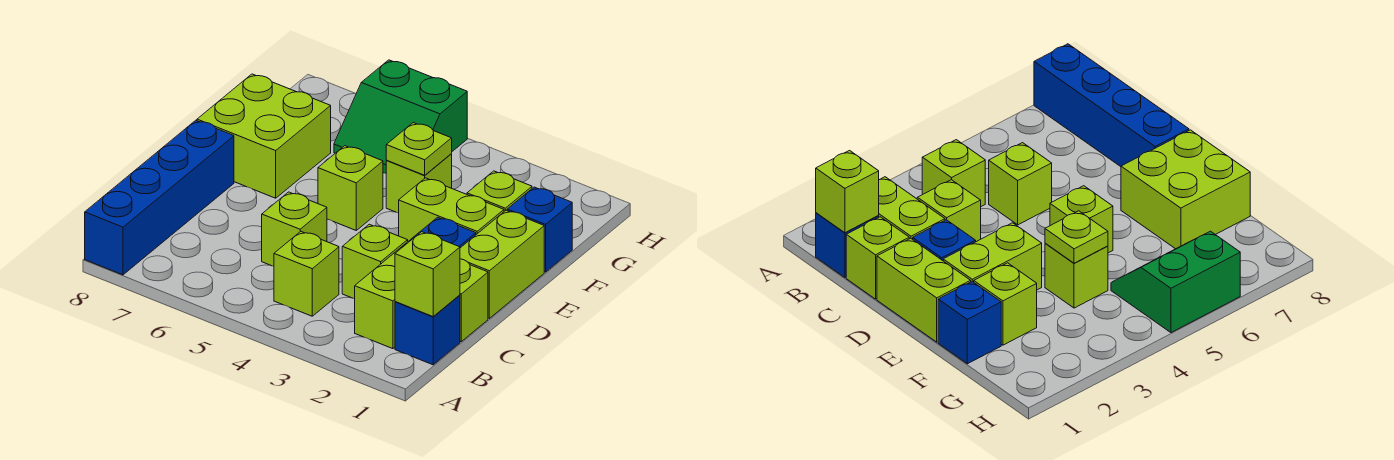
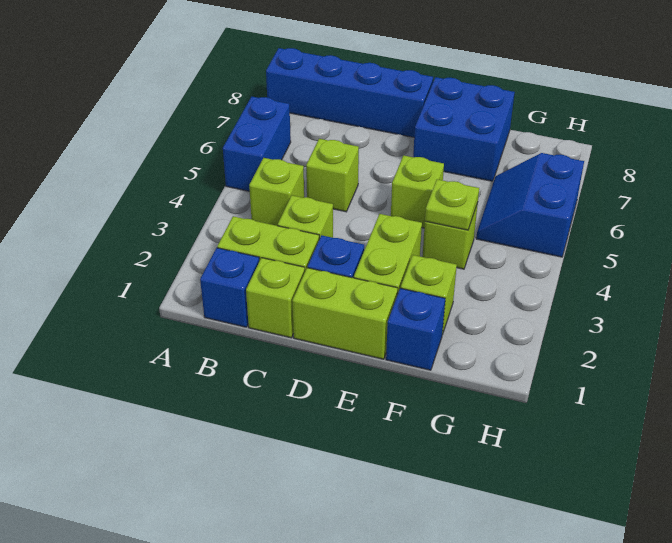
none -> blue 1x2 brick [223,97,291,191]
lime 1x1 brick [395,232,460,317] -> none
lime 2x2 brick [197,74,331,198] -> blue 2x2 brick [413,77,515,181]
green 2x2 slope [334,60,467,173] -> blue 2x2 slope [476,153,584,257]

